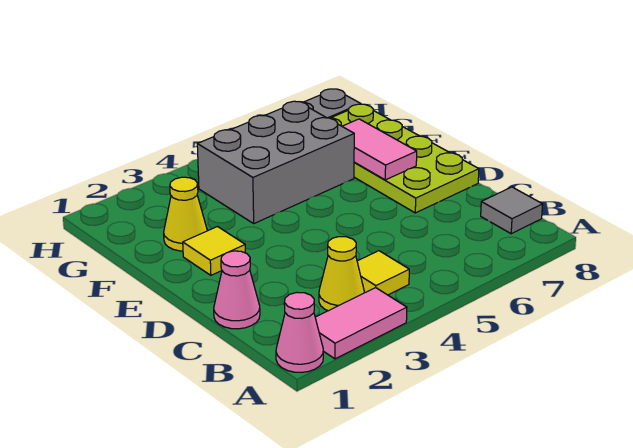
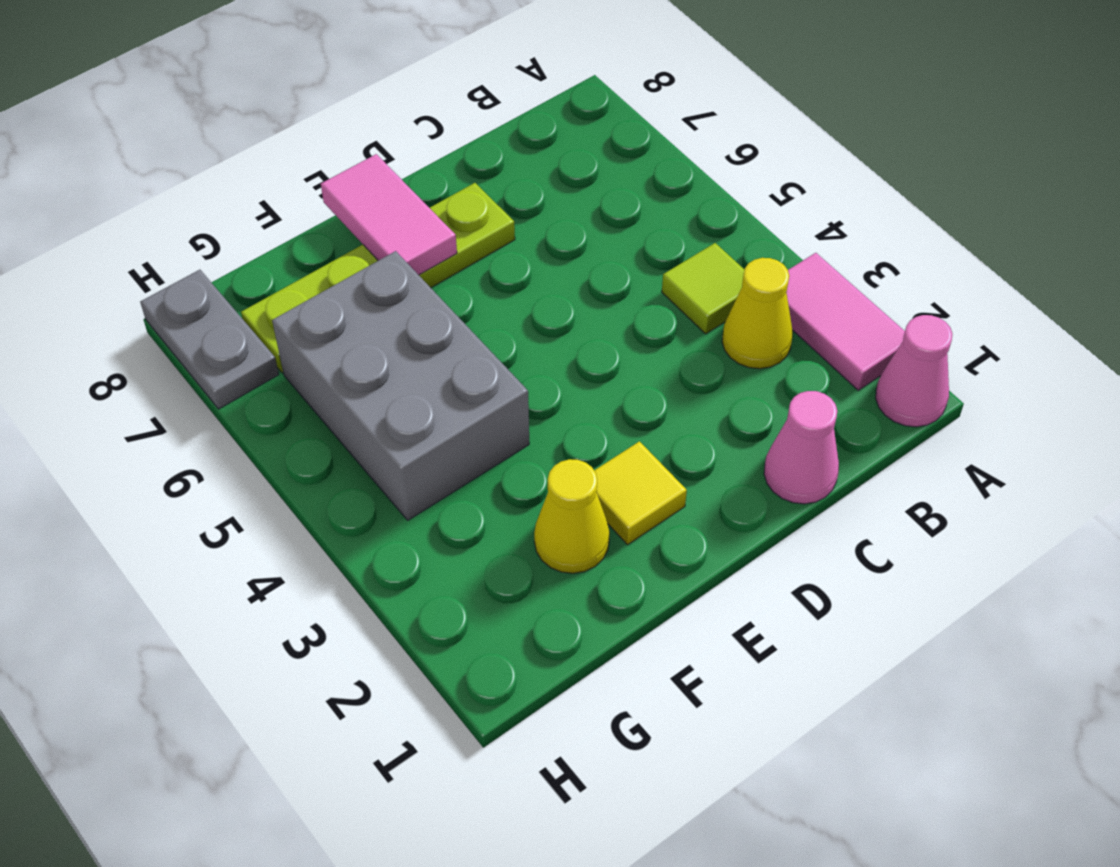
yellow 1x1 tile [357,251,409,295] -> lime 1x1 tile [662,243,744,334]
grey 1x1 tile [481,187,543,234] -> none
lime 2x4 plate [330,104,479,213] -> lime 1x4 plate [241,183,515,373]
pink 1x2 tile [342,119,417,180] -> pink 1x2 tile turned to [321,154,457,275]

